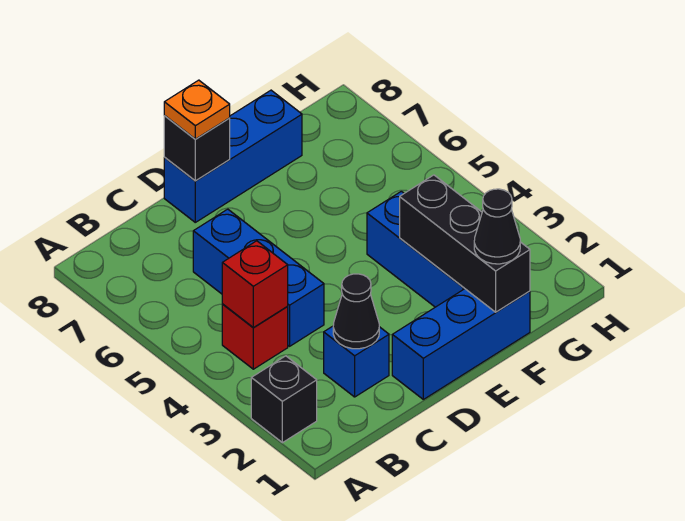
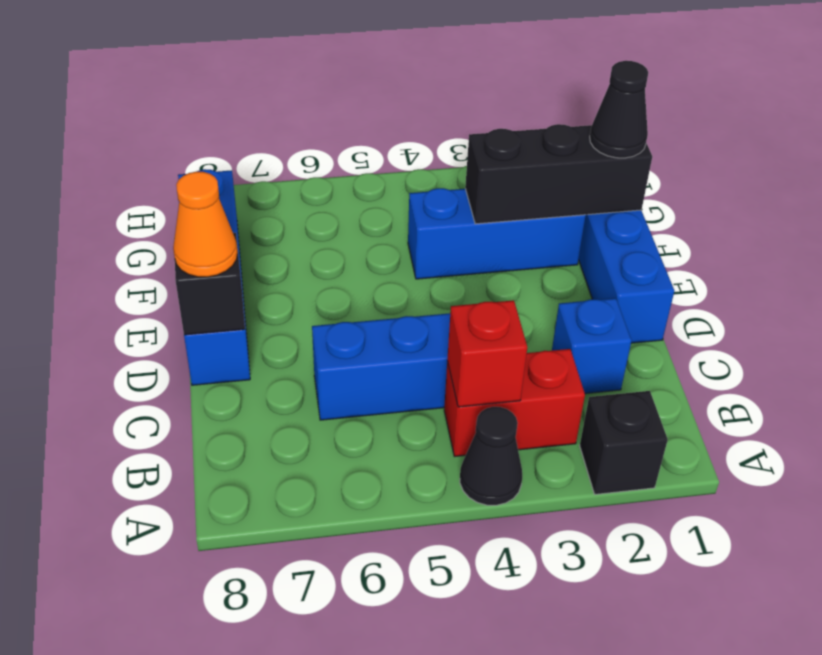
red 1x1 brick [222,304,288,369] -> red 1x2 brick [444,349,585,457]
black 1x1 cone [333,274,379,349] -> black 1x1 cone moved to [460,407,522,505]
blue 1x3 brick [164,90,302,222] -> blue 1x4 brick [178,169,250,385]
orange 1x1 plate [164,80,230,139] -> orange 1x1 cone [173,172,238,277]

